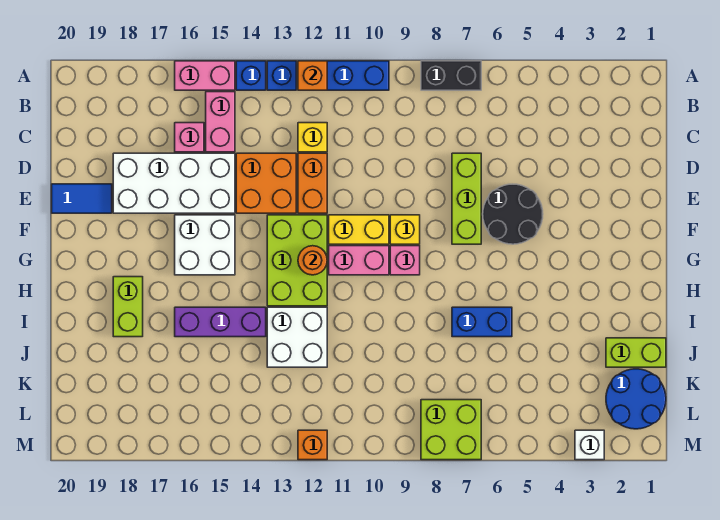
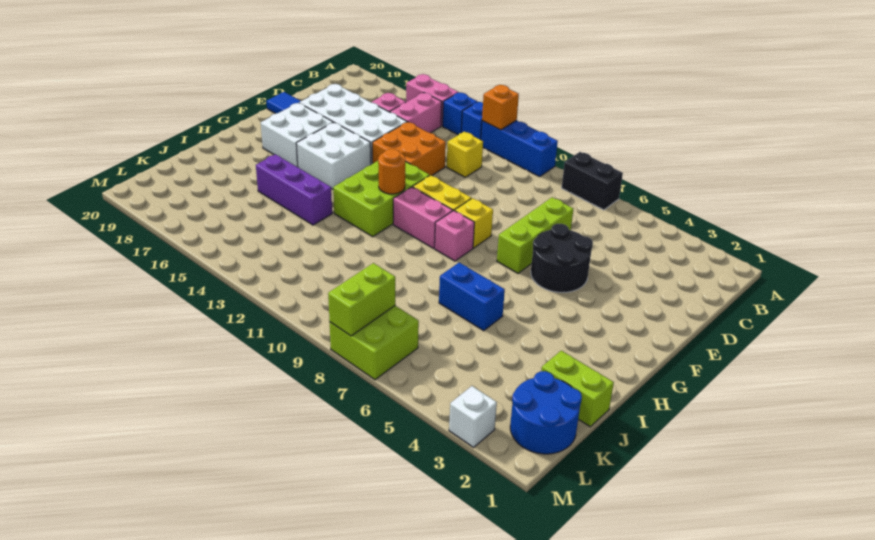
orange 1x2 brick [298,153,327,213] -> none
lime 1x2 brick [113,277,143,337] -> lime 1x2 brick moved to [328,263,395,336]
white 2x2 brick [267,307,327,367] -> white 2x2 brick moved to [261,103,333,167]
orange 1x1 brick [298,430,327,460] -> none

